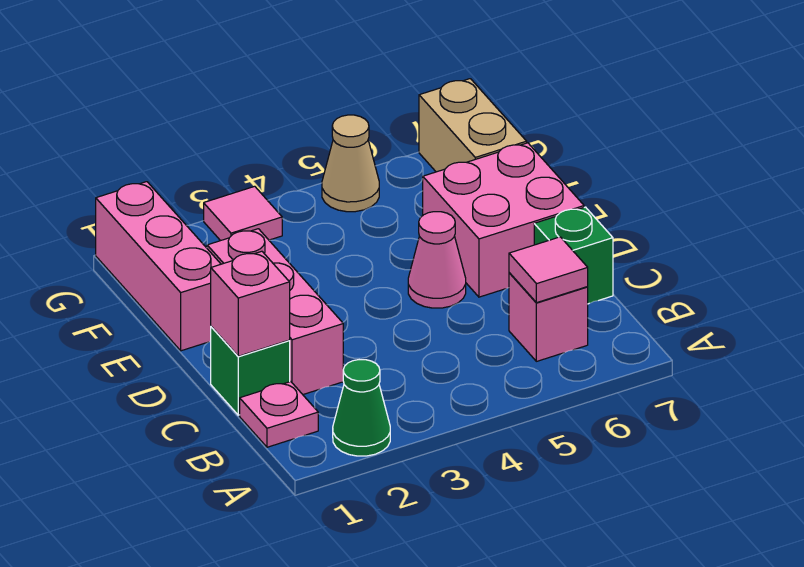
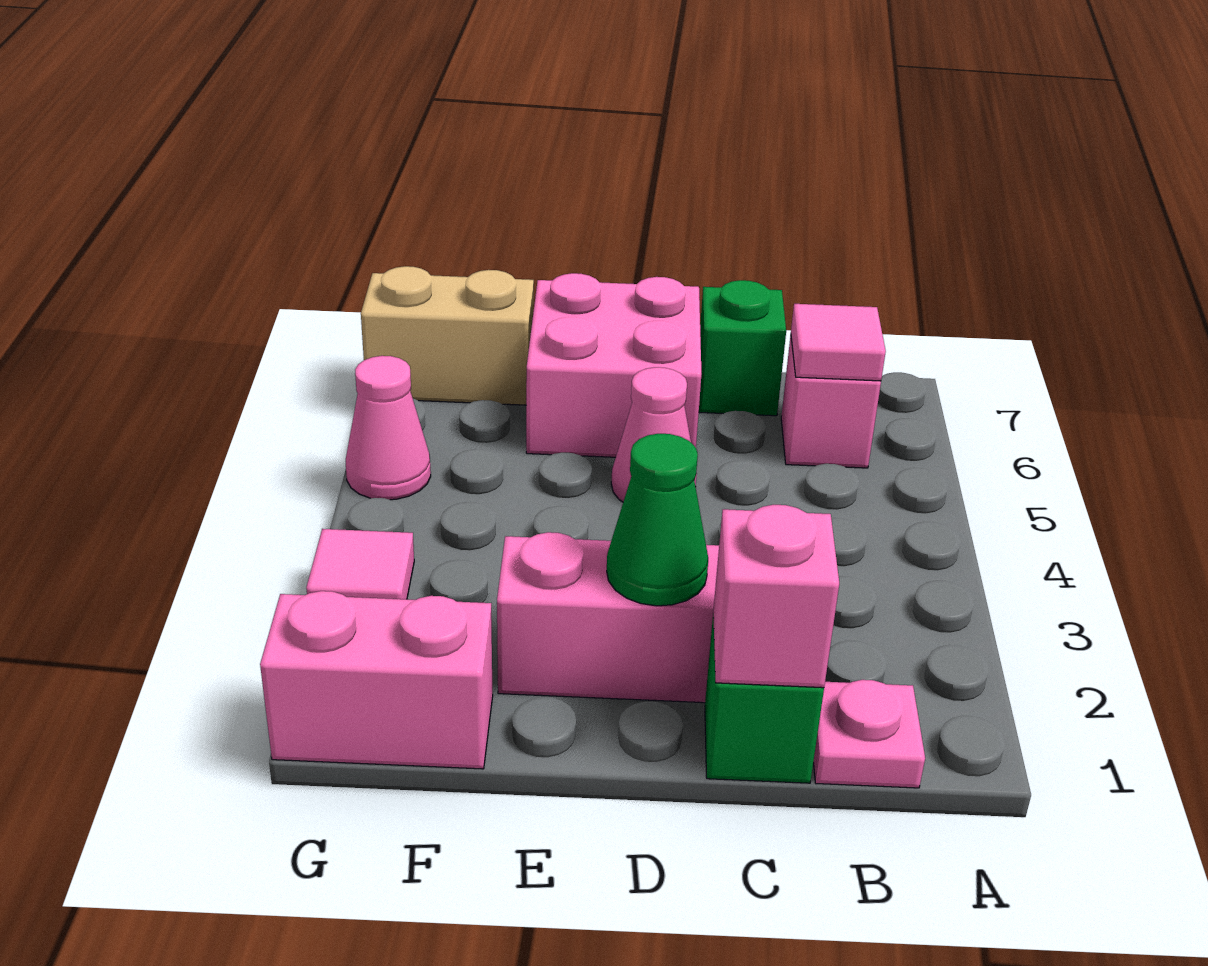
green 1x1 cone [333,360,390,456] -> green 1x1 cone moved to [607,434,708,606]
pink 1x3 brick [96,182,221,351] -> pink 1x2 brick [260,591,493,769]
tan 1x1 cone [322,115,379,212] -> pink 1x1 cone [346,356,431,500]

